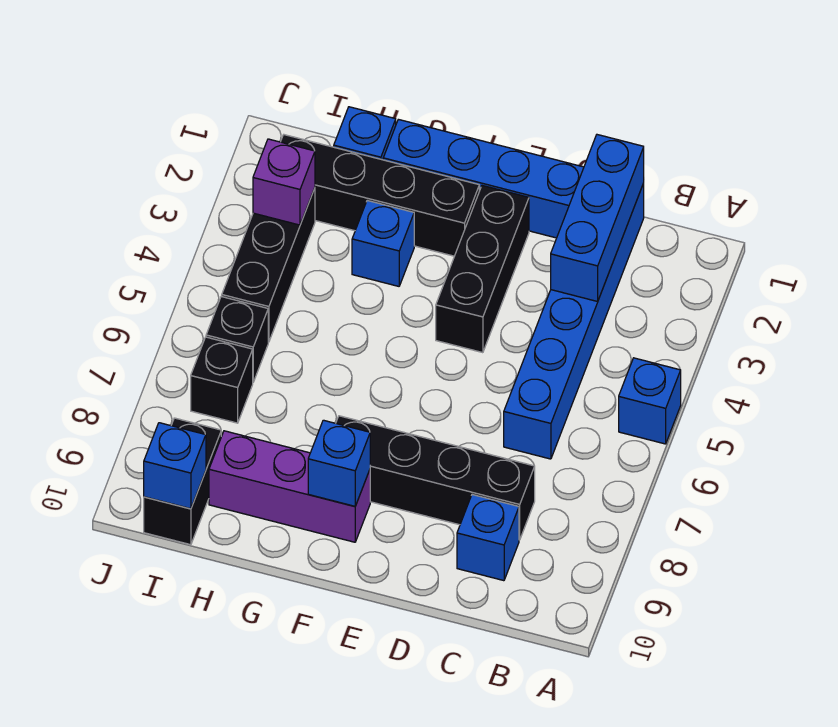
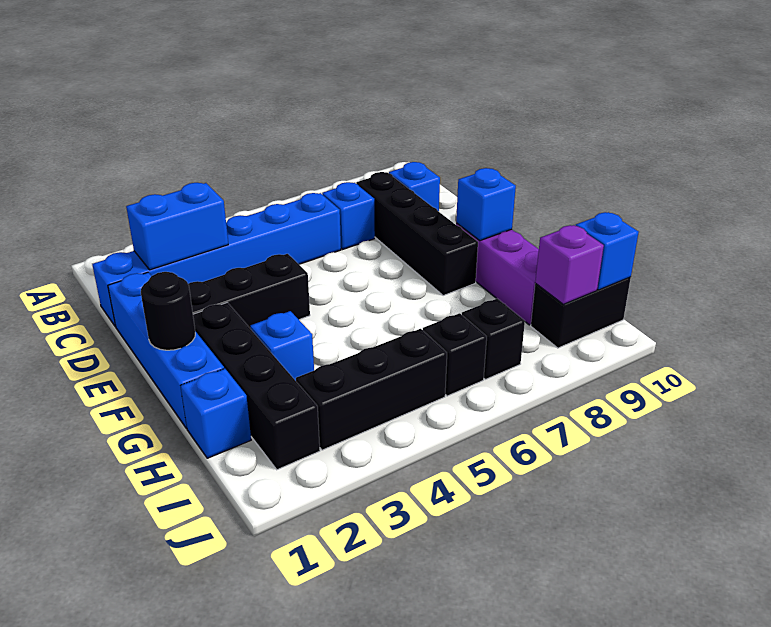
blue 1x1 brick [619,358,681,444] -> blue 1x1 brick moved to [322,182,375,249]
blue 1x3 brick [551,135,644,301] -> blue 1x2 brick [126,183,228,270]
none -> black 1x1 round brick [141,272,195,350]
purple 1x1 brick [253,139,315,225] -> purple 1x1 brick moved to [535,225,604,304]

